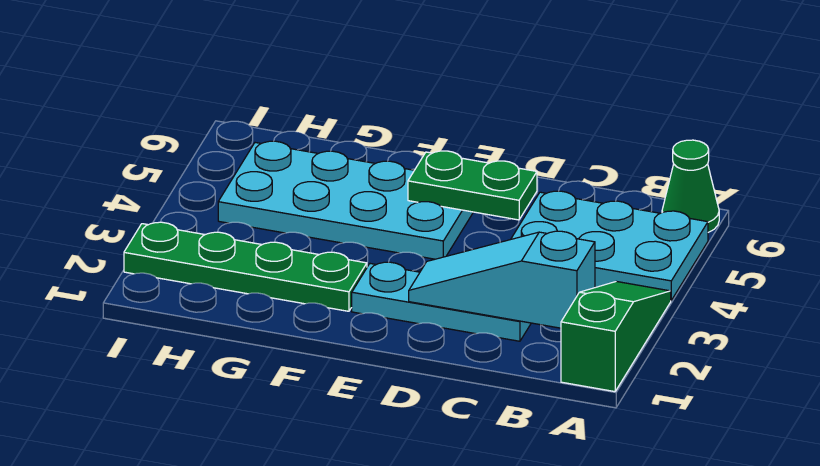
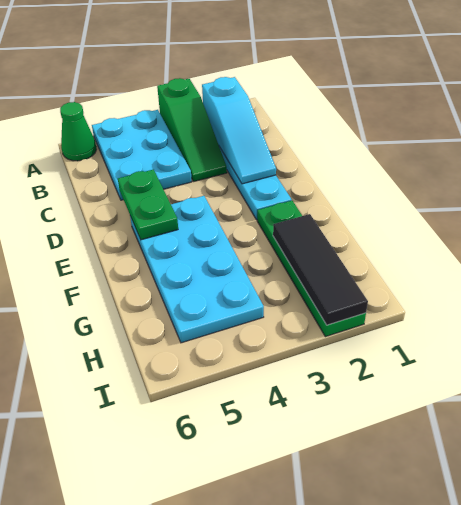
green 1x3 slope [561,281,671,392] -> green 1x3 slope turned to [157,78,227,182]
none -> black 1x3 tile [273,214,368,325]

